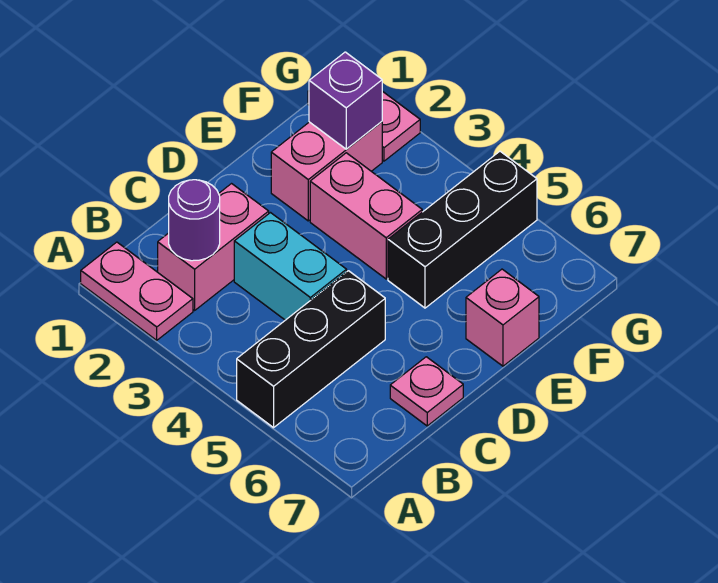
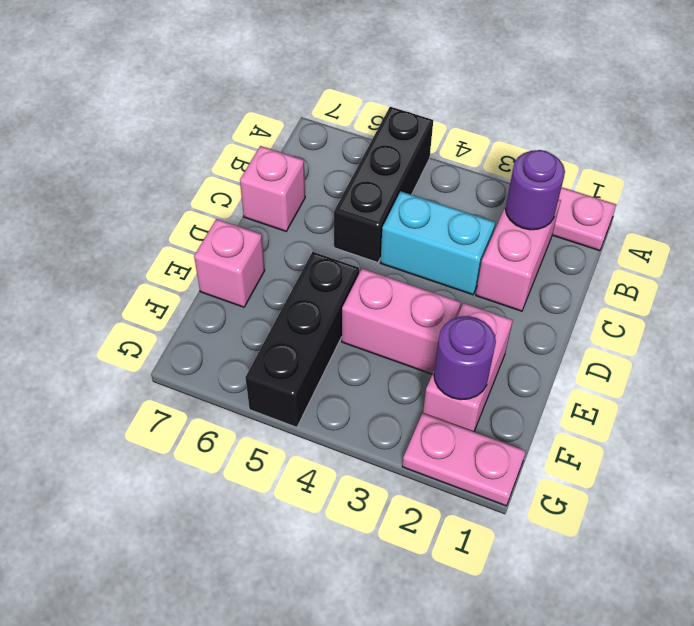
pink 1x1 plate [390,357,463,426] -> pink 1x1 brick [240,146,305,231]
purple 1x1 brick [309,52,382,149] -> purple 1x1 round brick [434,316,496,400]

